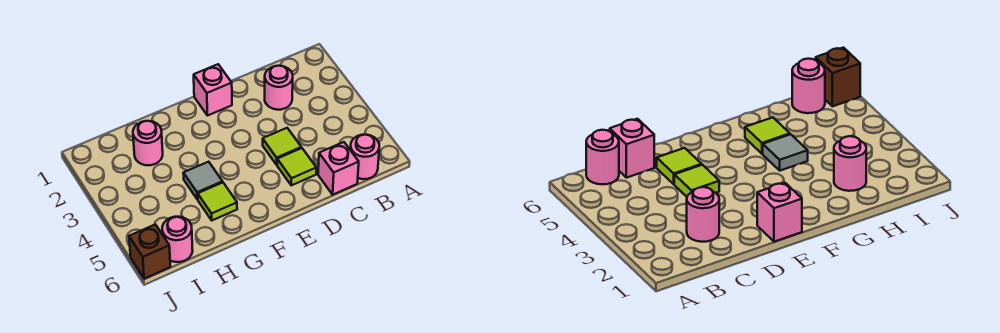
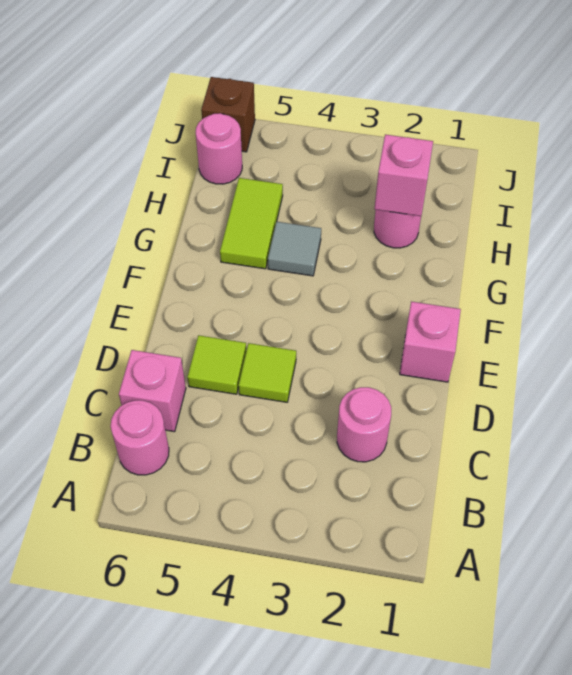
lime 1x1 tile [198,183,237,220] -> lime 1x2 tile [220,178,283,269]
none -> pink 1x1 brick [374,135,433,216]

